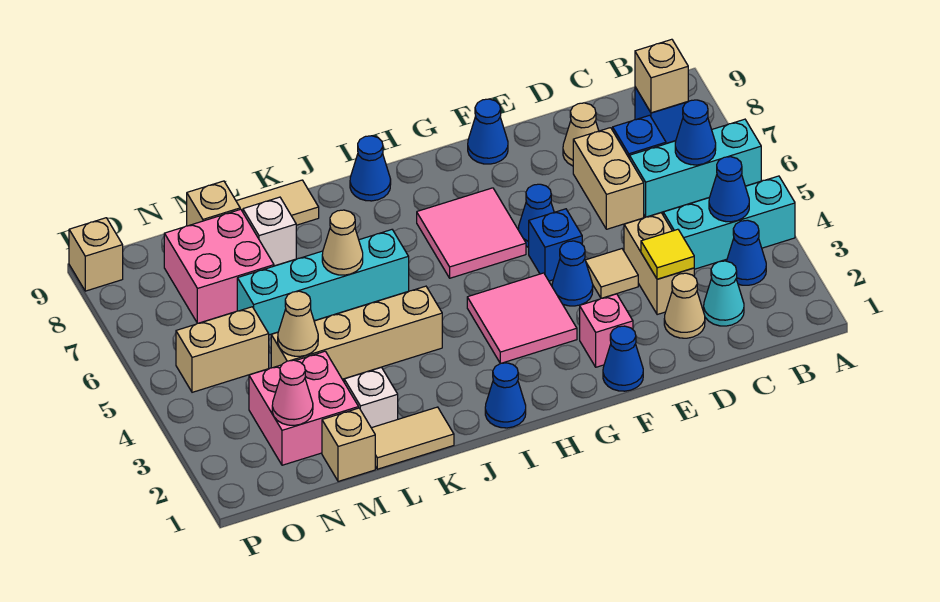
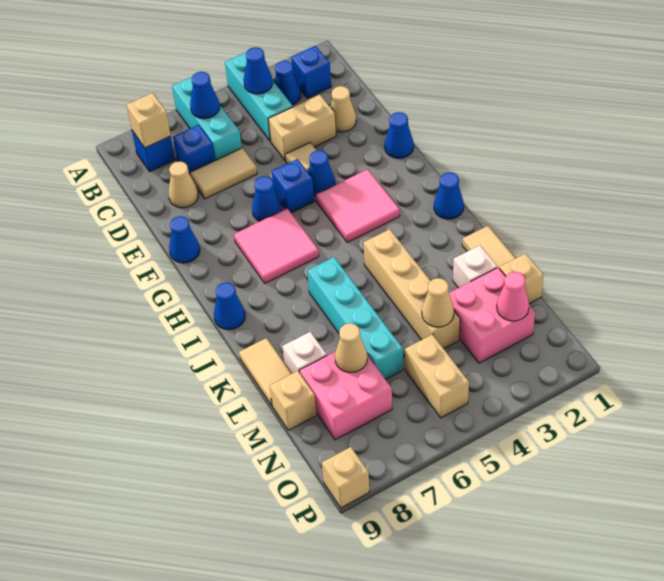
none -> blue 1x1 brick [291,46,331,98]
cyan 1x1 cone [704,261,744,326] -> none
yellow 1x1 tile [641,229,694,279] -> none
tan 1x2 brick [573,128,644,229] -> tan 1x2 tile [190,148,257,199]
pink 1x1 brick [580,294,633,367] -> none
tan 1x1 cone [322,210,363,275] -> tan 1x1 cone moved to [335,323,367,373]

